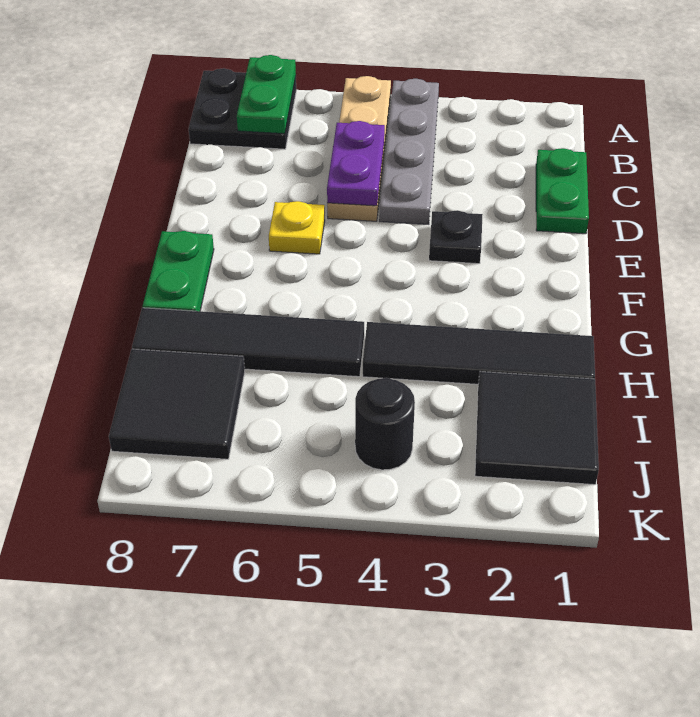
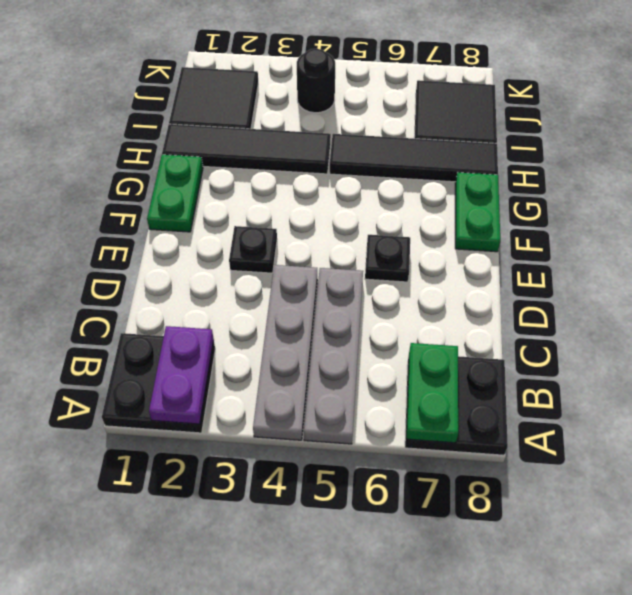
none -> black 2x2 plate [102,333,215,433]
tan 1x4 plate [327,76,391,221] -> grey 1x4 plate [304,268,363,444]
green 1x2 plate [536,148,589,234] -> green 1x2 plate moved to [147,155,203,232]
purple 1x2 plate [327,121,385,206] -> purple 1x2 plate moved to [149,326,214,424]
yellow 1x1 plate [269,201,325,254] -> black 1x1 plate [365,235,410,282]

